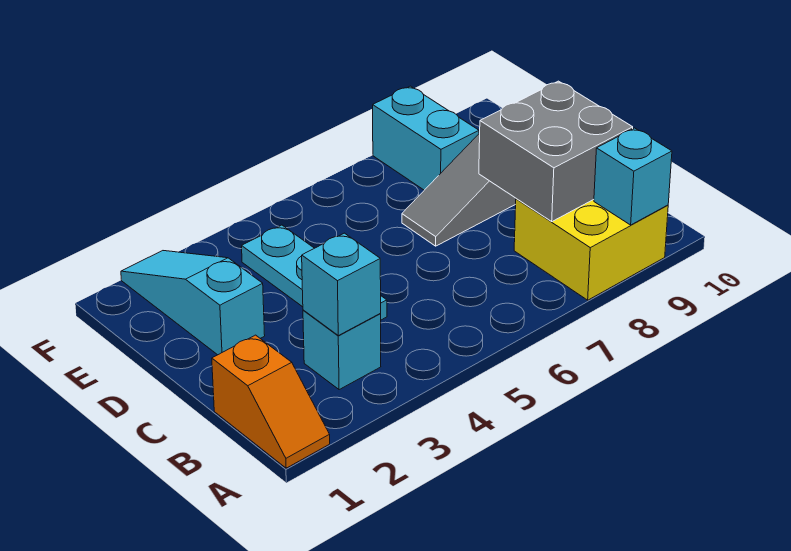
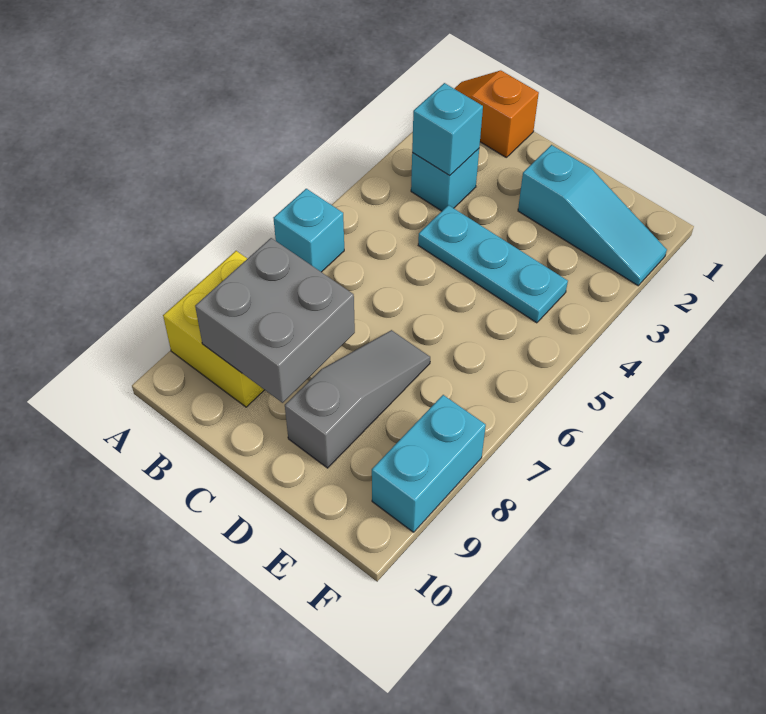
cyan 1x1 brick [594,128,672,225] -> cyan 1x1 brick moved to [274,189,344,272]
cyan 1x2 brick [373,86,479,190] -> cyan 1x2 brick turned to [372,395,486,532]

